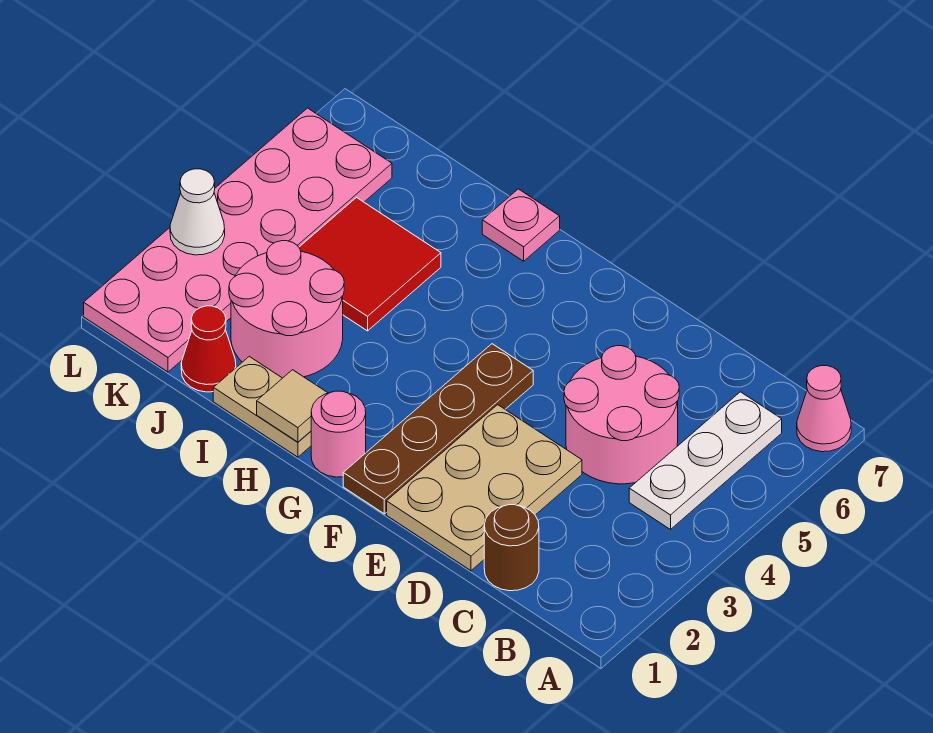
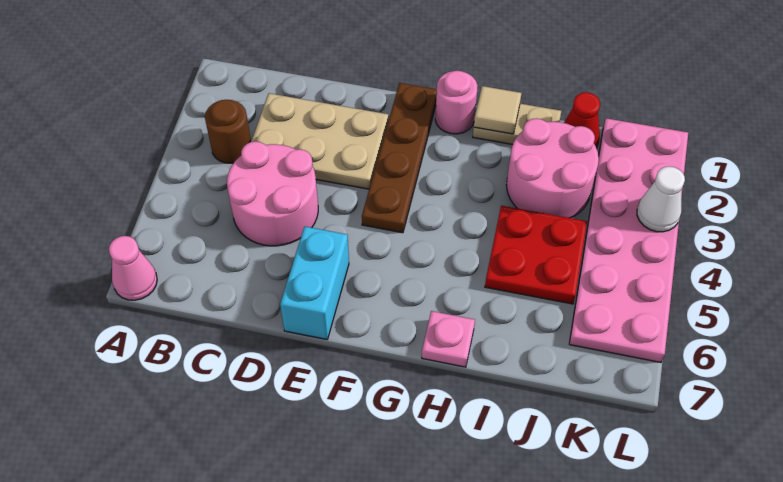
white 1x3 plate [629,392,782,529] -> none
brown 1x1 round brick [484,505,539,591] -> brown 1x1 round brick moved to [205,100,251,163]
tan 2x3 plate [387,405,582,571] -> tan 2x3 plate turned to [251,93,388,189]
none -> cyan 1x2 brick [280,227,349,339]
red 2x2 tile [299,198,441,331] -> red 2x2 plate [485,205,587,304]

